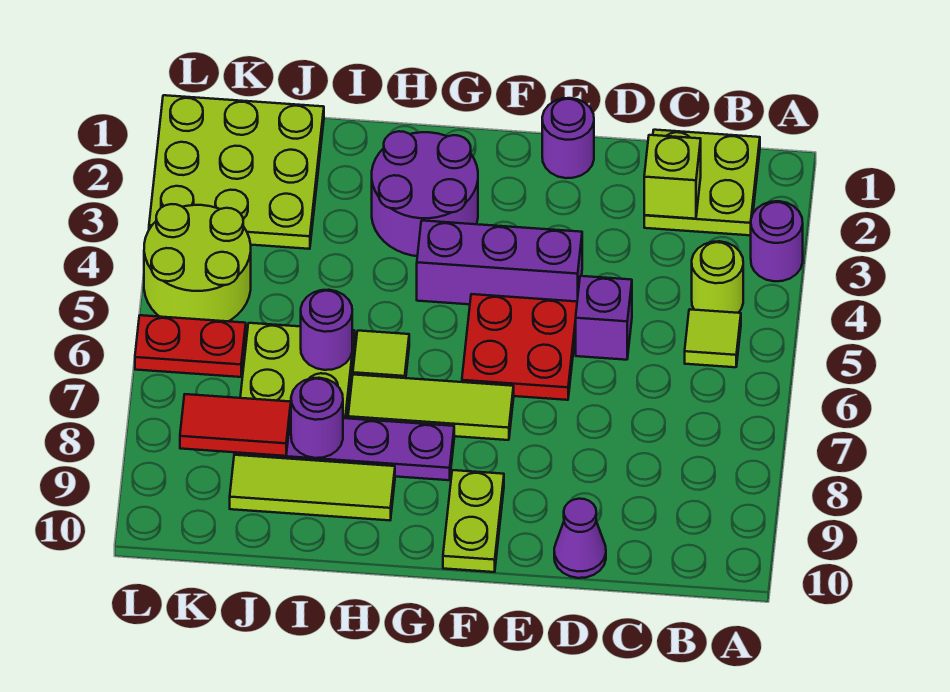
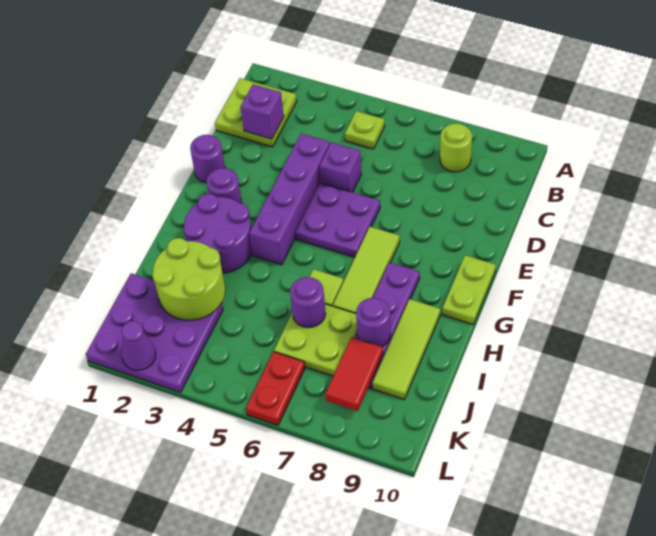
purple 1x1 round brick [751,201,803,281] -> purple 1x1 round brick moved to [207,168,242,203]
lime 1x1 round brick [692,241,743,313] -> lime 1x1 round brick moved to [440,124,472,172]
lime 1x1 tile [685,309,741,367] -> lime 1x1 plate [345,111,385,149]
lime 1x1 brick [644,135,701,219] -> purple 1x1 brick [241,84,284,139]
purple 1x1 cone [554,499,606,578] -> purple 1x1 cone moved to [121,321,156,370]
purple 1x3 brick [417,221,582,304] -> purple 1x4 brick [249,134,330,265]
red 2x2 plate [462,294,577,400] -> purple 2x2 plate [296,183,380,257]
lime 1x2 plate [443,470,504,572] -> lime 1x2 plate turned to [442,255,496,324]
lime 3x3 plate [149,95,324,249] -> purple 3x3 plate [86,273,223,392]
lime 2x2 round brick [144,204,251,321] -> lime 2x2 round brick moved to [152,238,225,320]

